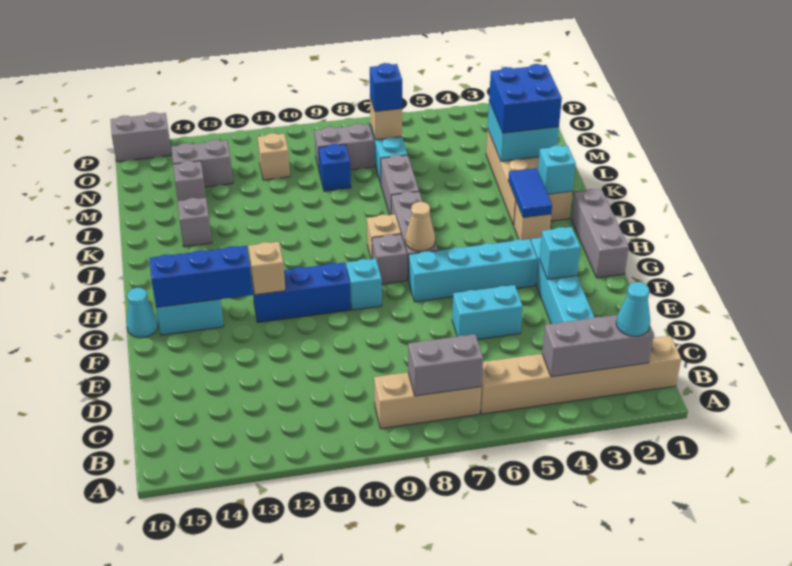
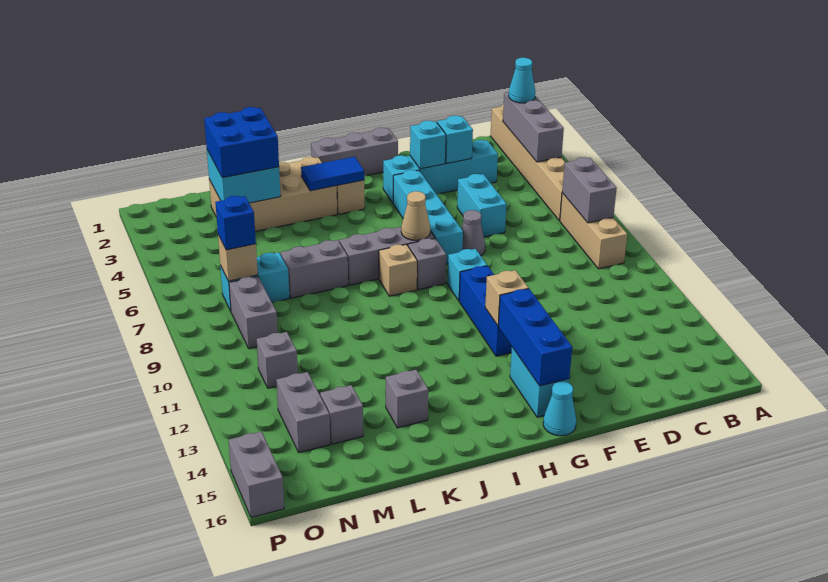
none -> grey 1x1 cone [461,210,485,255]
cyan 1x1 brick [538,145,575,194] -> cyan 1x1 brick moved to [437,116,473,163]
blue 1x1 brick [319,144,351,191] -> none
tan 1x1 brick [258,133,290,180] -> grey 1x1 brick [257,332,298,388]

